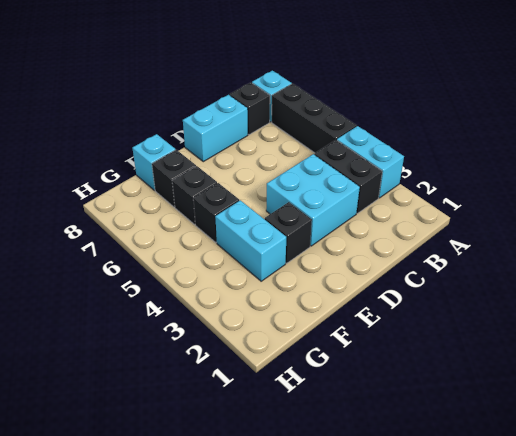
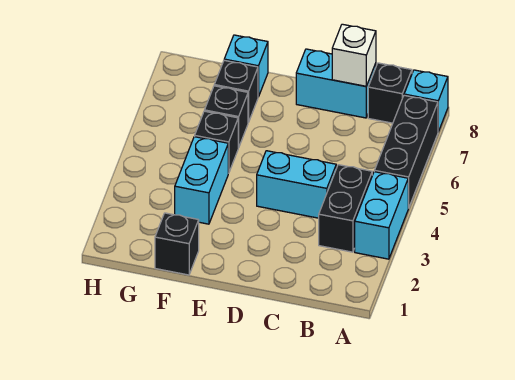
cyan 2x2 brick [266,154,360,246] -> cyan 1x2 brick [257,151,336,218]
none -> white 1x1 brick [332,24,376,86]
black 1x1 brick [265,202,312,263] -> black 1x1 brick moved to [155,213,199,275]

